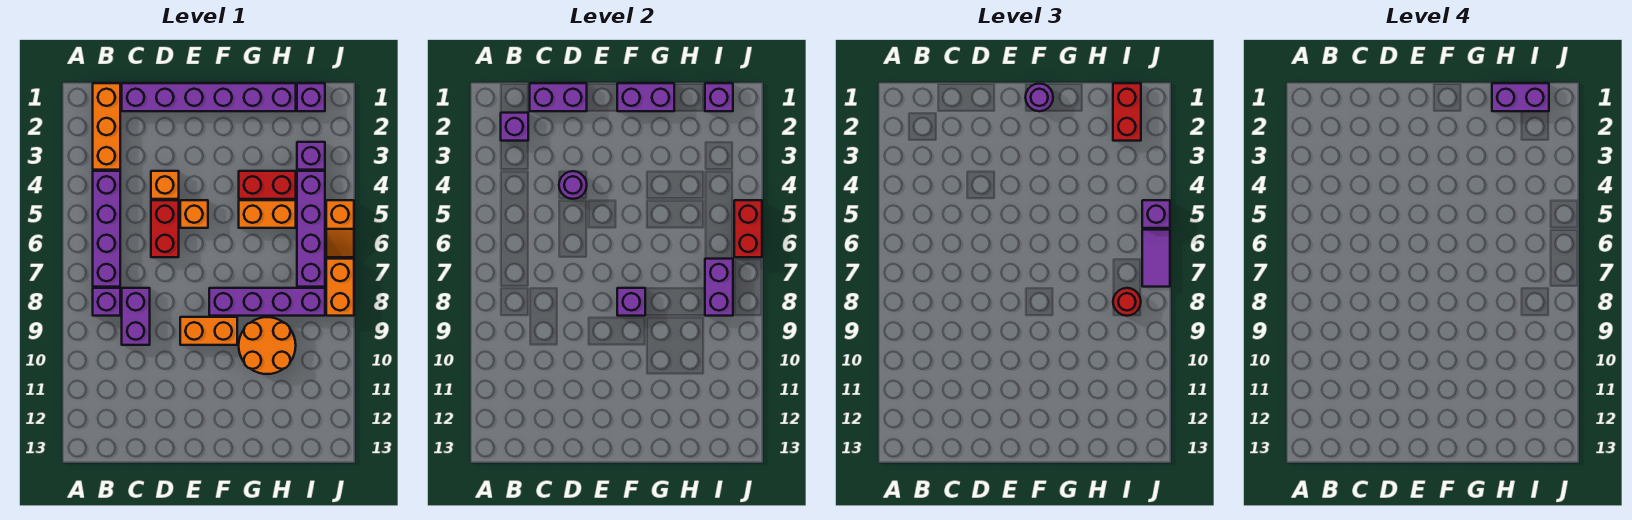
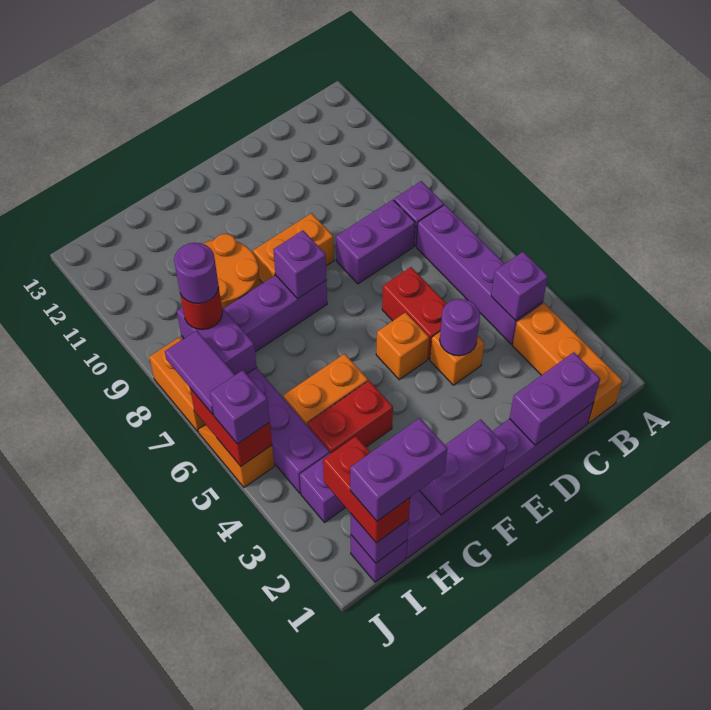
purple 1x1 brick [501,113,528,141] -> purple 1x1 brick moved to [491,252,548,321]
purple 1x2 brick [122,288,150,345] -> purple 1x2 brick turned to [336,200,415,284]
purple 1x1 round brick [1025,84,1053,111] -> purple 1x1 round brick moved to [174,243,219,303]

